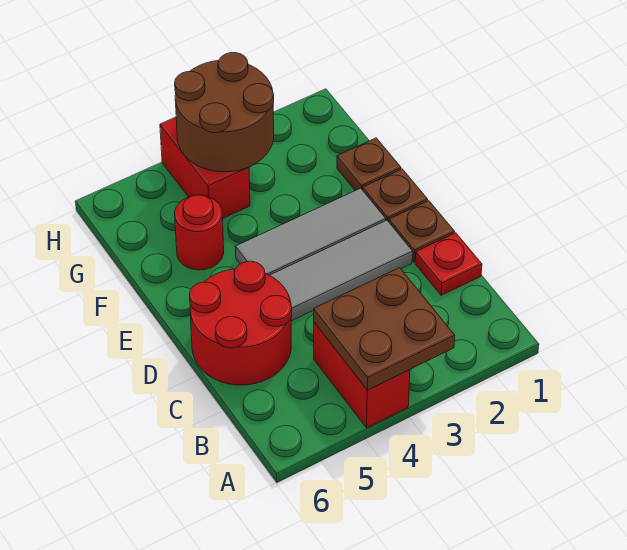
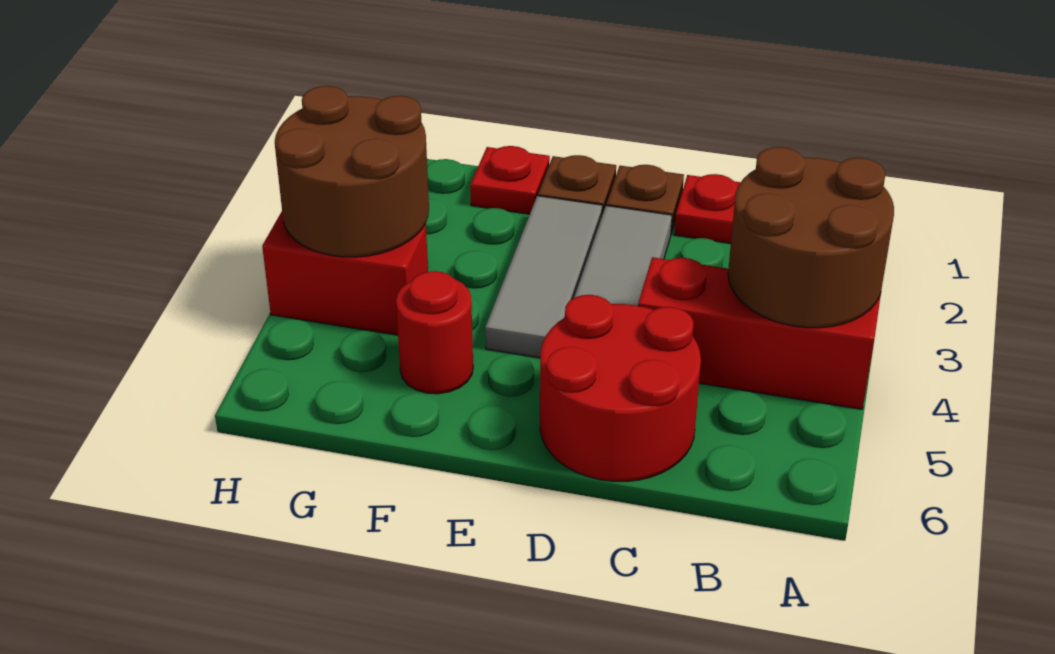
brown 2x2 plate [314,268,455,390] -> brown 2x2 round brick [728,147,894,328]
red 1x2 brick [314,322,410,428] -> red 1x3 brick [638,257,881,409]
brown 1x1 plate [337,138,401,191] -> red 1x1 plate [470,146,550,214]

